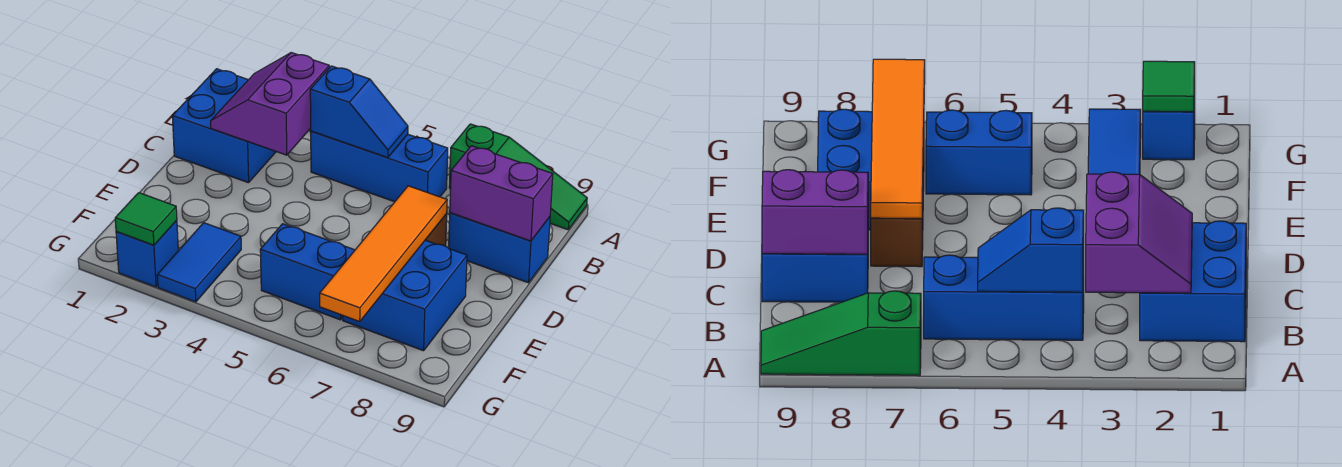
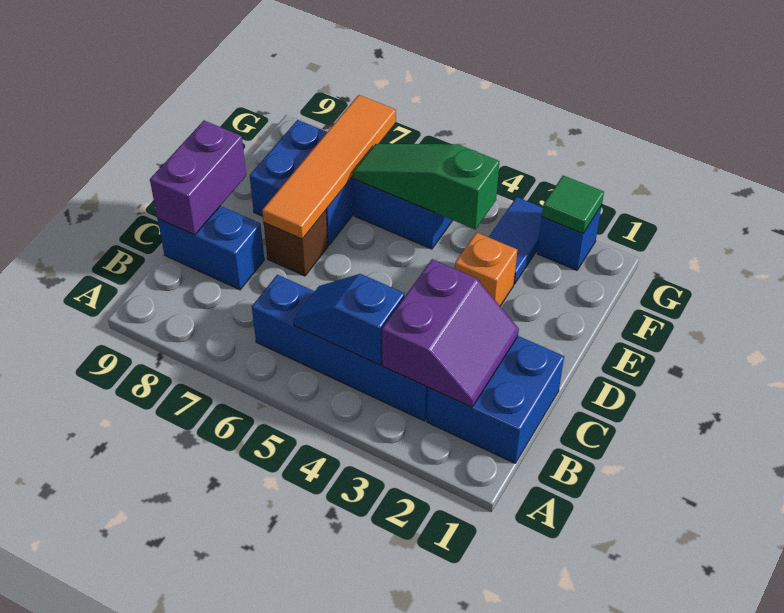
green 1x3 slope [449,124,587,230] -> green 1x3 slope moved to [353,144,499,229]
blue 1x3 brick [311,131,448,202] -> blue 1x4 brick [252,275,428,421]
purple 1x2 brick [450,146,553,241] -> purple 1x2 brick turned to [150,121,246,235]
none -> orange 1x1 brick [455,232,517,306]

